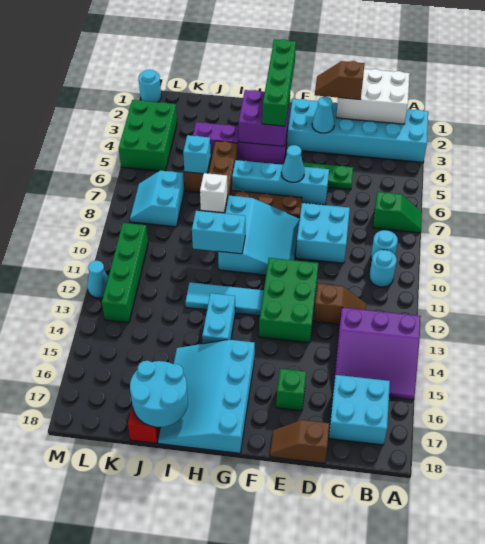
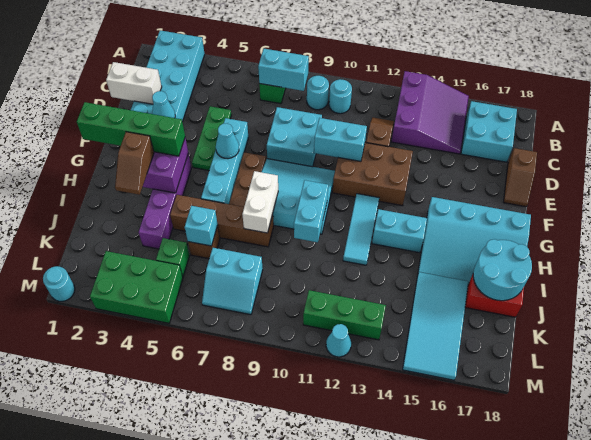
white 2x3 brick [336,69,410,124] -> white 1x2 brick [106,62,162,104]
none -> cyan 1x2 brick [258,49,309,91]
brown 1x2 slope [315,61,365,100] -> brown 1x2 slope moved to [115,132,154,195]
none -> cyan 1x2 brick [314,118,367,161]
green 2x3 brick [259,258,319,343] -> brown 2x3 brick [332,143,413,206]
green 1x1 brick [276,369,306,411] -> green 1x1 brick moved to [156,238,189,277]
white 1x1 brick [200,173,227,213] -> white 1x2 brick [242,171,278,233]
none -> cyan 2x4 tile [403,272,468,380]
green 1x4 brick [102,223,148,323] -> green 1x3 brick [303,290,386,340]

